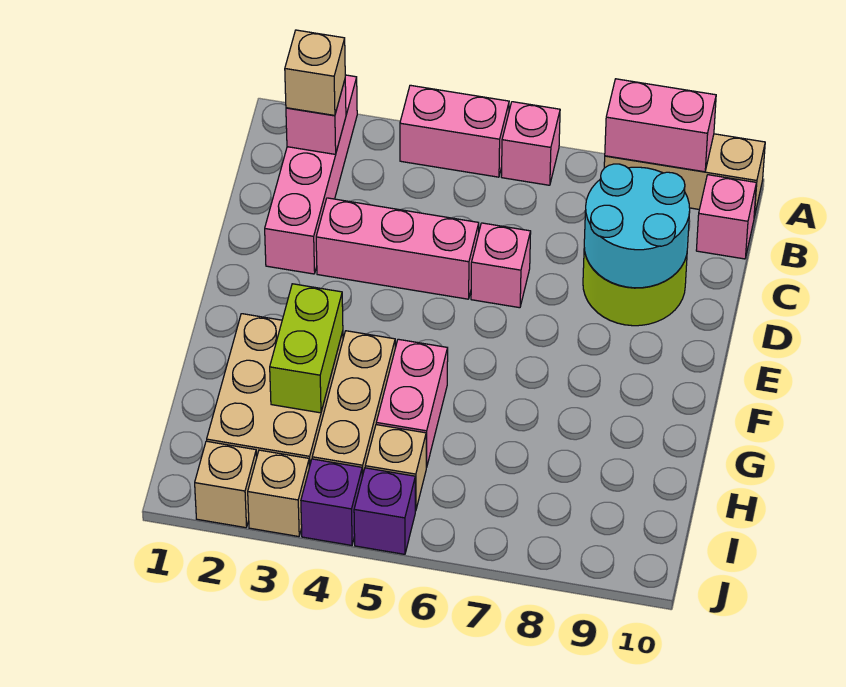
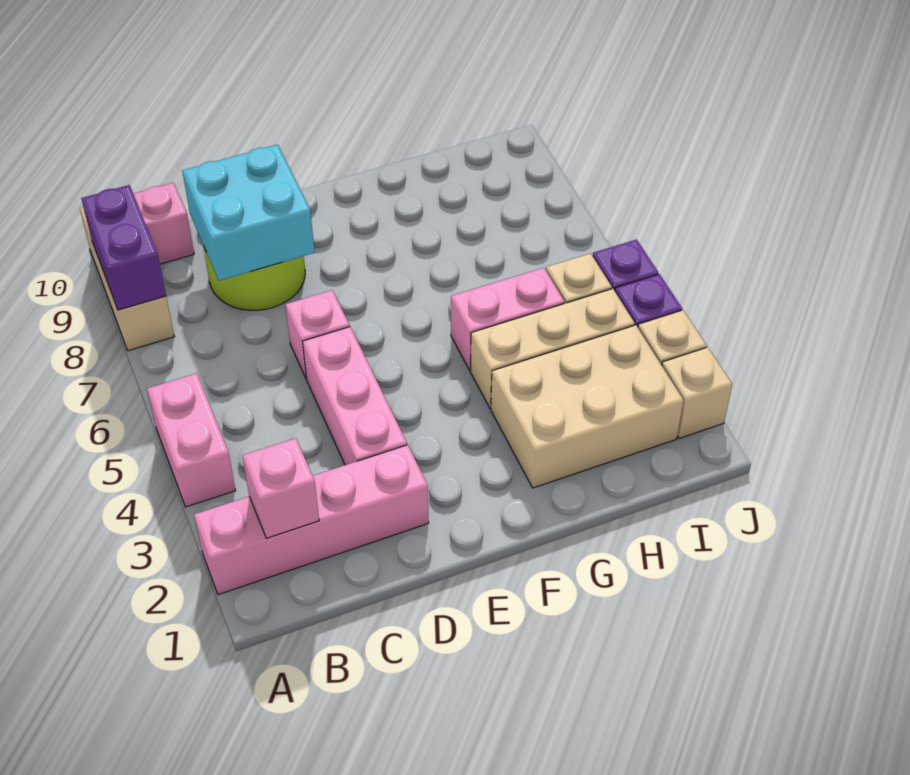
pink 1x1 brick [501,102,560,185] -> none
pink 1x2 brick [605,79,716,172] -> purple 1x2 brick [81,185,166,310]
tan 1x1 brick [285,30,345,115] -> none
cyan 2x2 round brick [584,164,690,288] -> cyan 2x2 brick [182,144,315,281]
lime 1x2 brick [270,284,343,413] -> none

